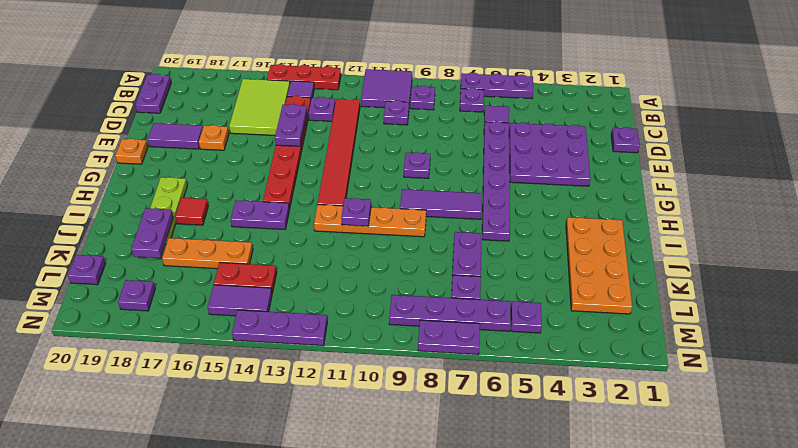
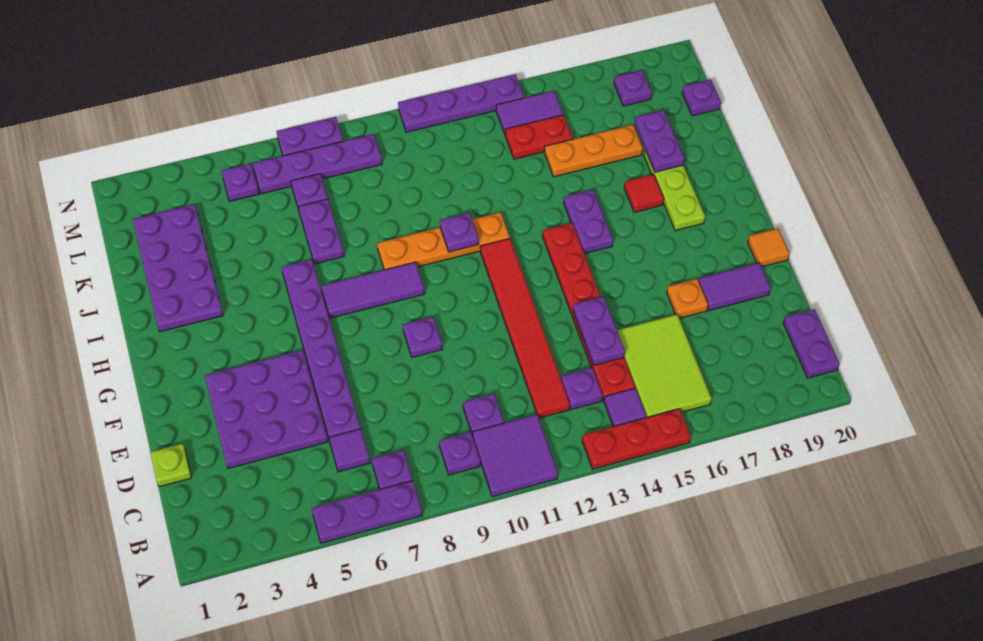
purple 1x1 plate [611,127,640,153] -> lime 1x1 plate [150,444,192,487]
orange 1x1 plate [115,138,148,164] -> orange 1x1 tile [748,228,790,267]
orange 2x4 plate [566,217,632,314] -> purple 2x4 plate [133,204,223,332]
purple 1x2 plate [231,200,289,229] -> purple 1x2 plate turned to [564,189,613,254]
purple 1x3 plate [232,310,327,346] -> purple 1x4 plate [398,74,524,132]

